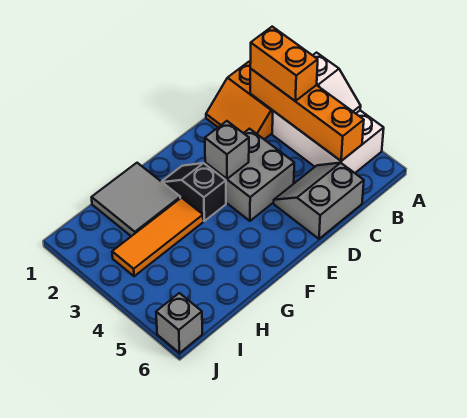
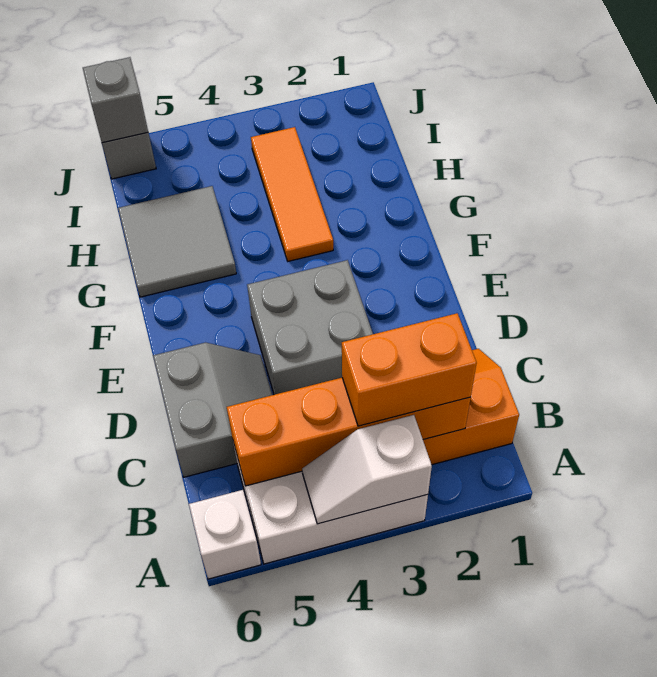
none -> white 1x1 brick [189,490,261,579]
grey 1x1 brick [205,121,249,179] -> grey 1x1 brick moved to [83,57,148,143]
black 1x2 slope [162,163,226,221] -> none
grey 2x2 tile [92,163,180,236] -> grey 2x2 tile moved to [118,186,236,297]

